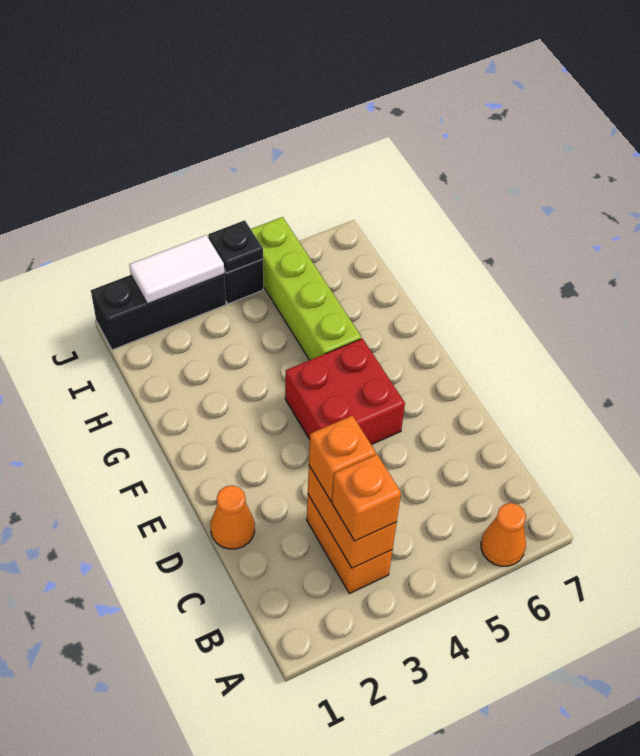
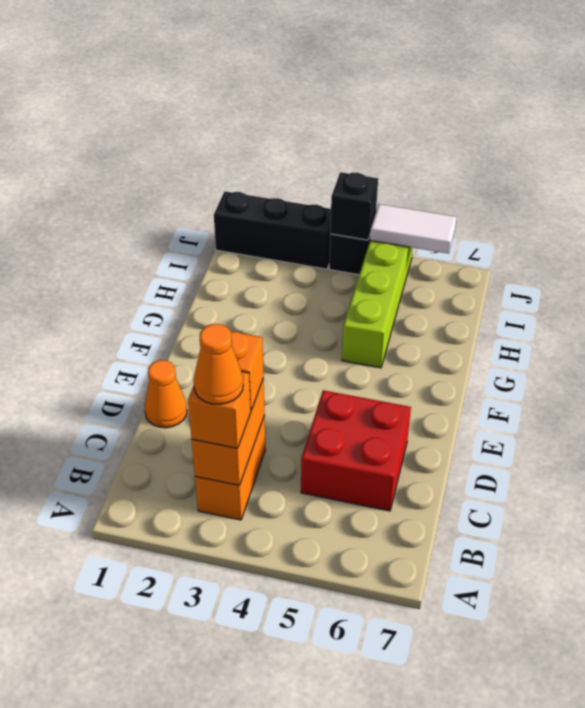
orange 1x1 cone [481,503,526,566] -> orange 1x1 cone moved to [193,324,243,404]
red 2x2 brick [285,338,405,445] -> red 2x2 brick moved to [301,390,411,511]
white 1x2 tile [129,235,225,304] -> white 1x2 tile moved to [370,204,456,254]
black 1x1 plate [208,220,263,273] -> black 1x1 brick [330,172,378,240]

